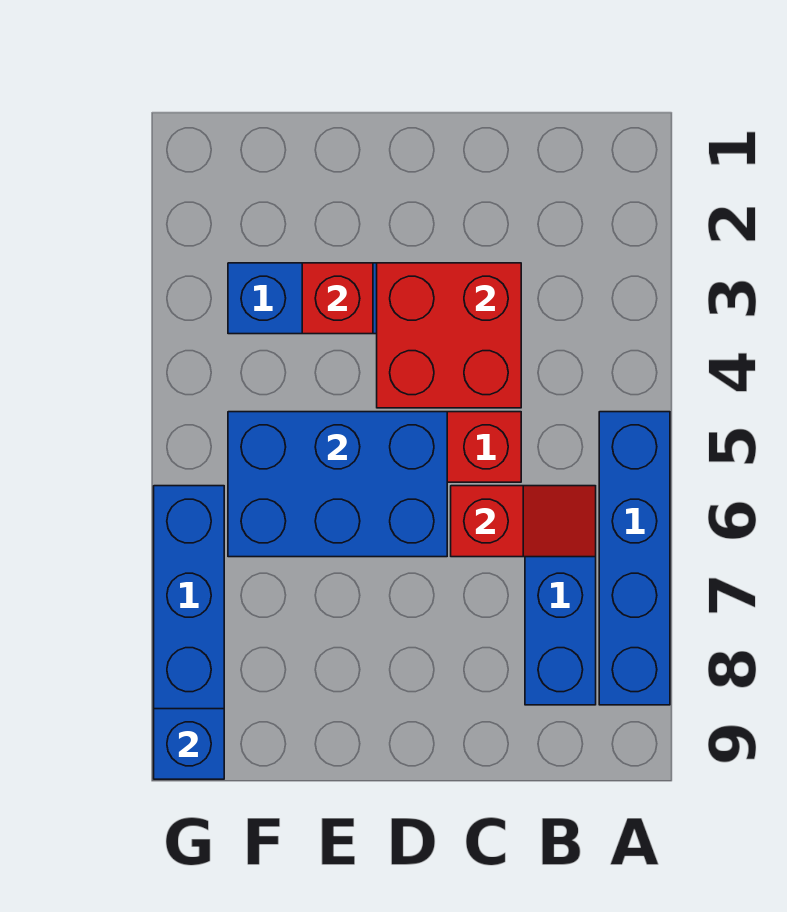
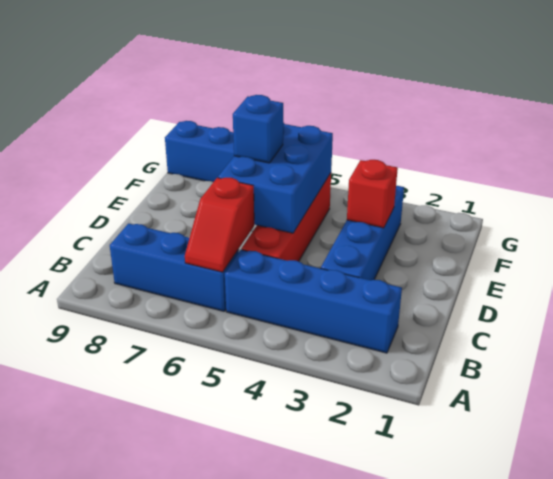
blue 1x4 brick [599,412,670,705] -> blue 1x4 brick moved to [225,250,402,353]
red 2x2 brick [377,263,521,408] -> none
blue 1x1 brick [154,709,224,779] -> blue 1x1 brick moved to [233,95,283,163]

